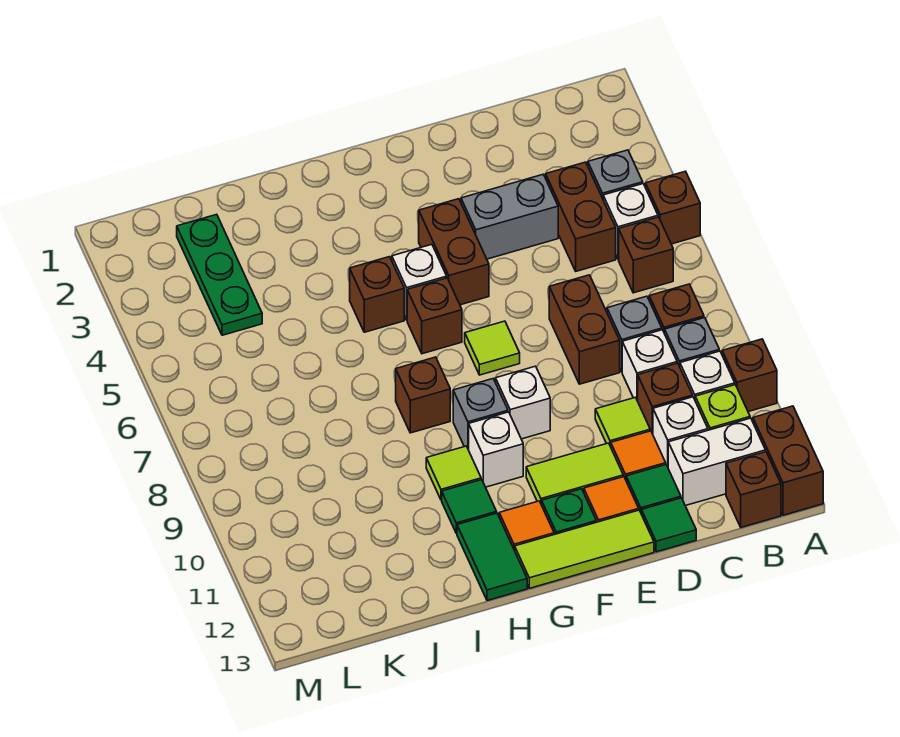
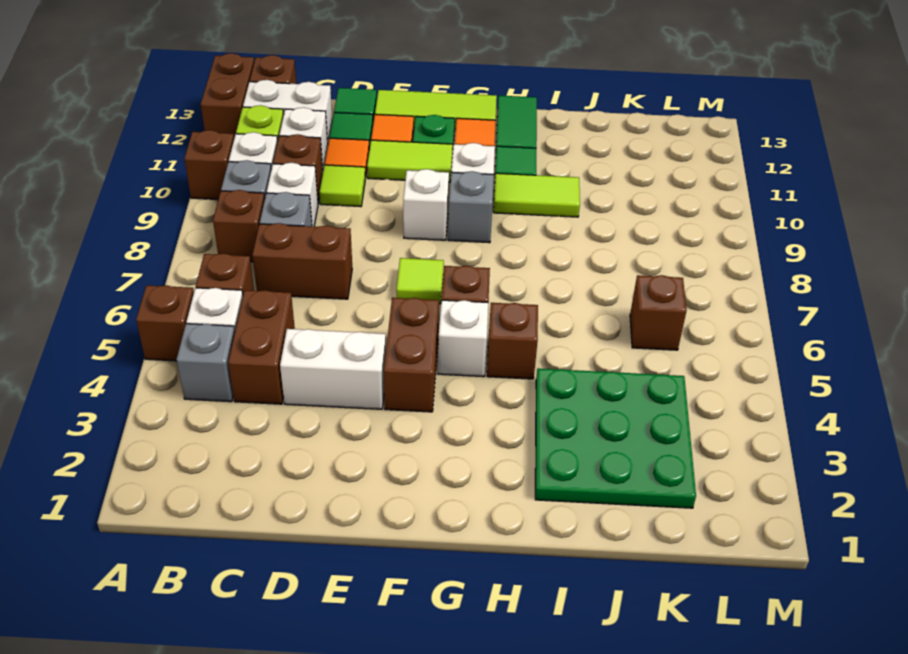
grey 1x2 brick [461,175,558,259] -> white 1x2 brick [280,329,386,409]
brown 1x2 brick [549,275,620,384] -> brown 1x2 brick turned to [252,223,352,299]
brown 1x1 brick [396,357,450,433] -> brown 1x1 brick moved to [630,275,687,350]
lime 1x1 tile [426,446,481,500] -> lime 1x2 tile [494,173,580,217]
green 1x3 plate [177,214,262,335] -> green 3x3 plate [535,368,696,508]

